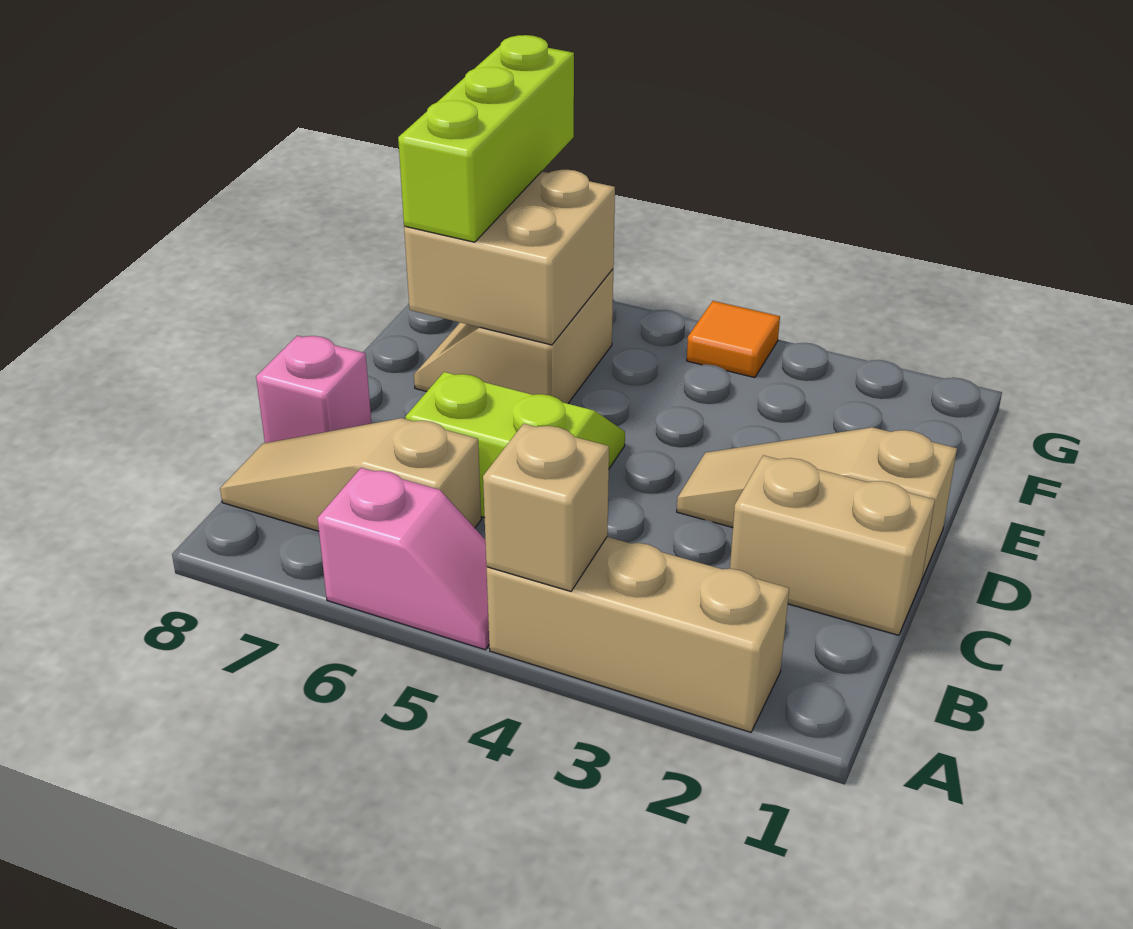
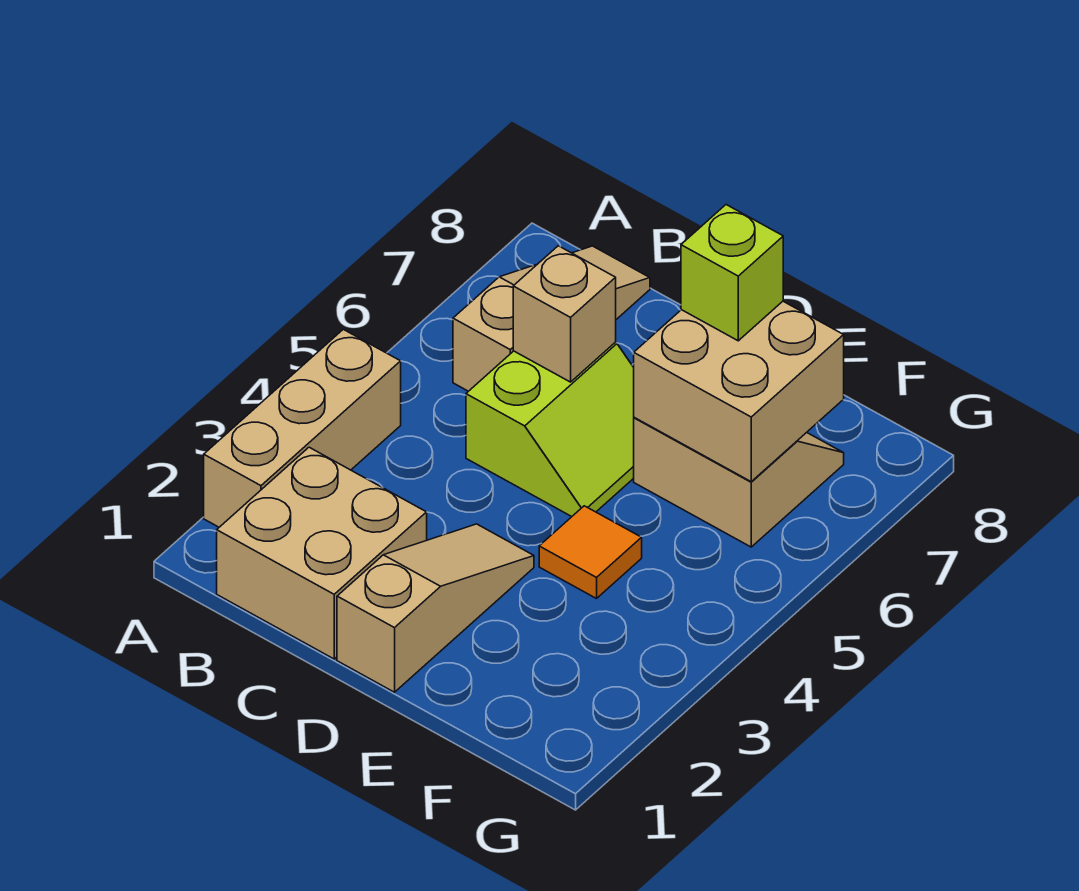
tan 1x1 brick [483,424,609,591] -> tan 1x1 brick moved to [513,246,616,382]
pink 1x2 slope [317,468,489,650] -> none
tan 1x2 brick [730,455,935,635] -> tan 2x2 brick [217,447,427,659]
pink 1x1 brick [256,336,372,443] -> none
lime 1x3 brick [398,35,574,242] -> lime 1x1 brick [681,205,783,341]
orange 1x1 tile [687,301,780,378] -> orange 1x1 tile moved to [539,506,642,599]

